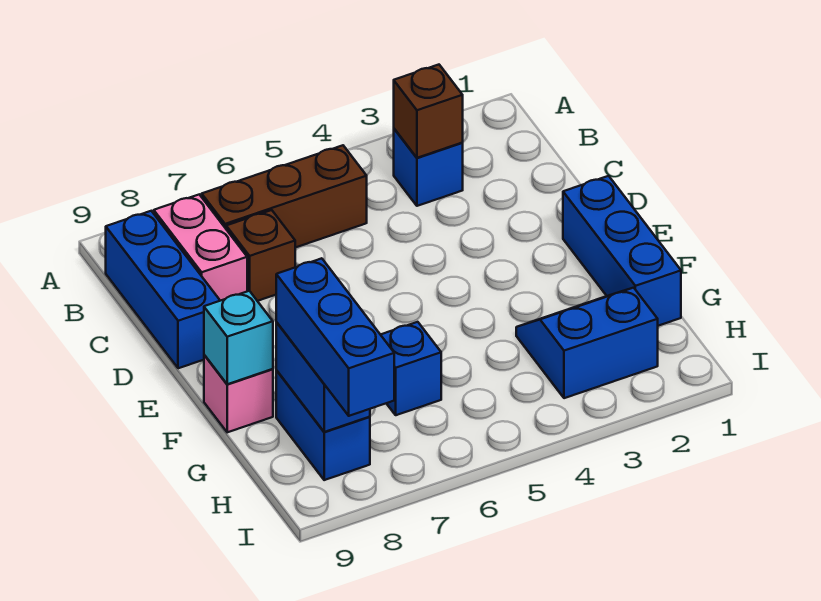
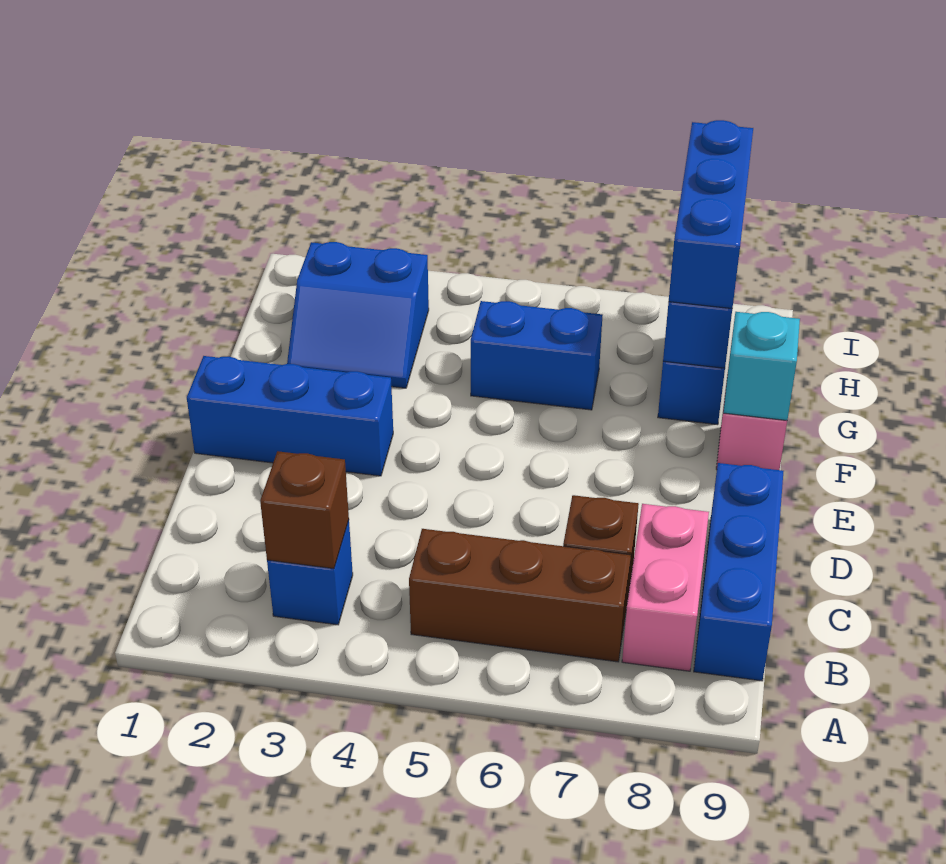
blue 1x3 brick [563,176,681,326] -> blue 1x3 brick turned to [187,356,393,476]
blue 1x1 brick [381,322,441,415] -> blue 1x2 brick [471,301,603,410]

